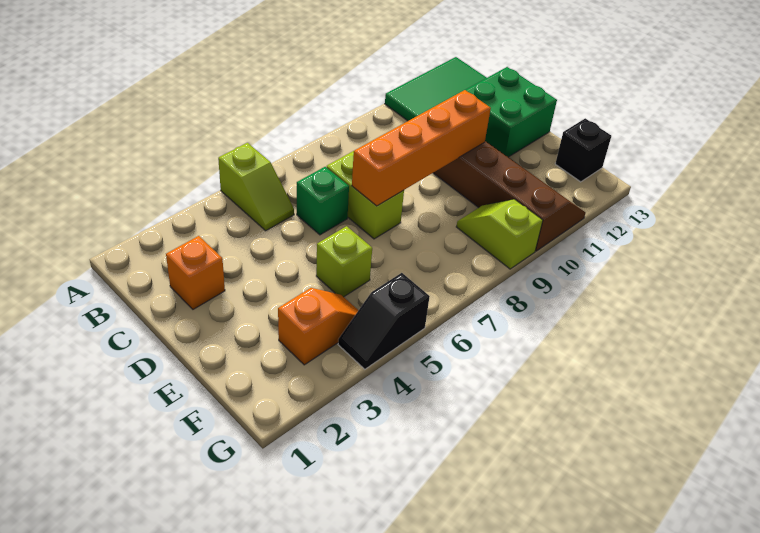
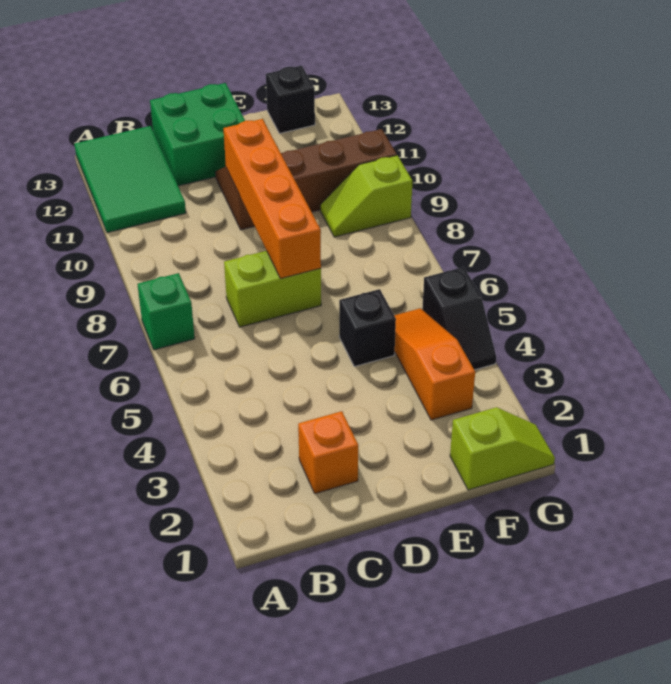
lime 1x2 slope [218,143,294,231] -> lime 1x2 slope moved to [450,407,555,490]
green 1x1 brick [297,167,349,235] -> green 1x1 brick moved to [138,273,195,350]
lime 1x1 brick [316,226,372,297] -> black 1x1 brick [339,289,396,366]
orange 1x2 slope [278,288,358,365] -> orange 1x3 slope [394,308,475,420]

